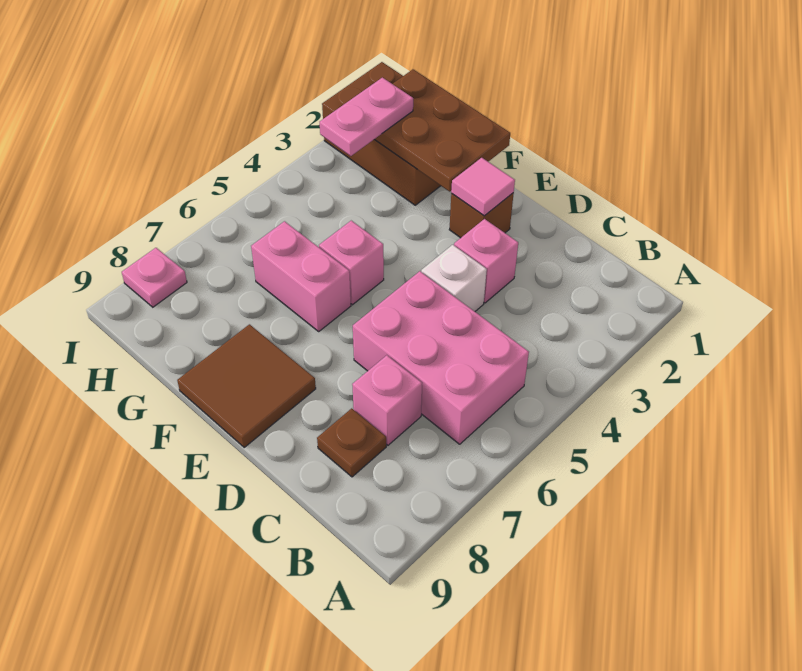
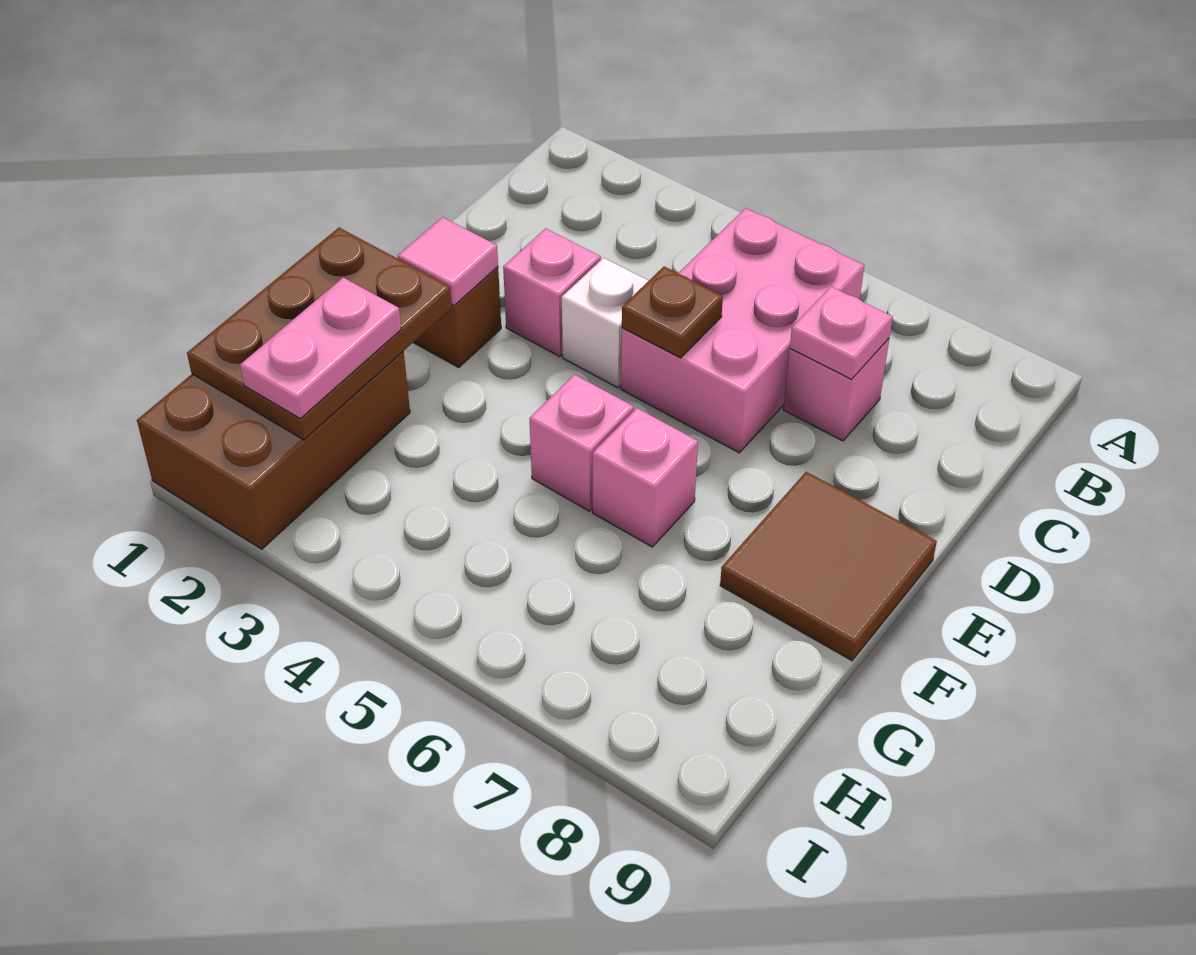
brown 1x1 plate [317,408,386,477] -> brown 1x1 plate moved to [622,267,723,358]
pink 1x2 brick [251,221,351,331] -> pink 1x1 brick [593,408,698,547]
pink 1x2 plate [320,78,413,156] -> pink 1x2 plate turned to [240,278,401,418]
pink 1x1 plate [122,248,187,307] -> pink 1x1 plate moved to [790,287,893,379]

